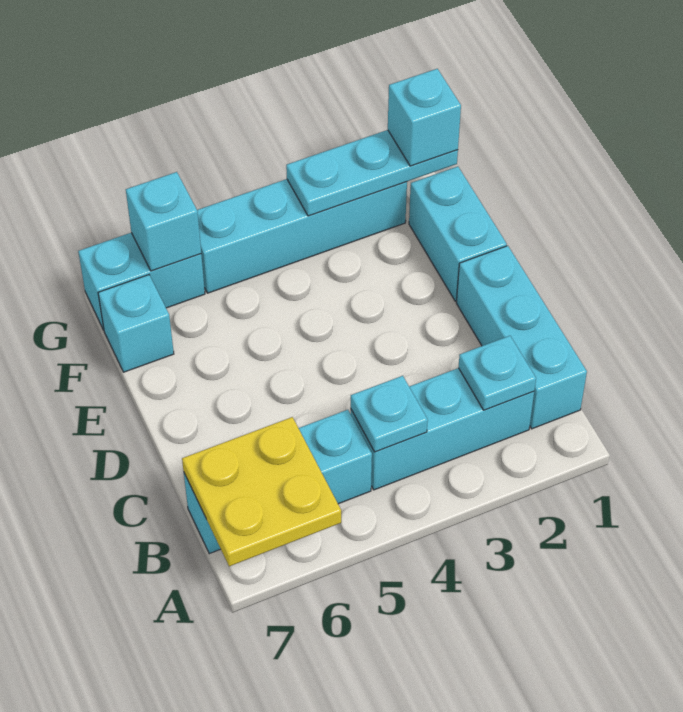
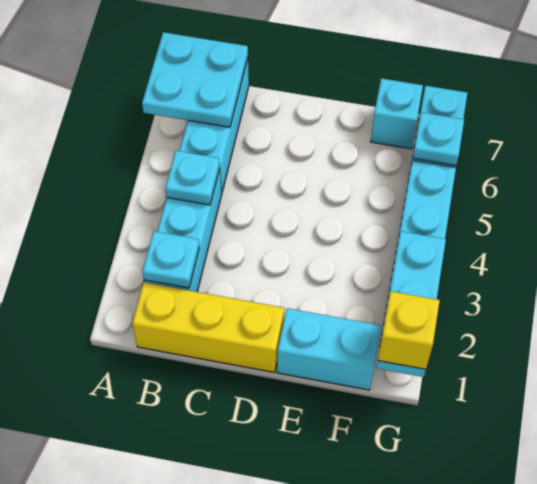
yellow 2x2 plate [182,417,341,566] -> cyan 2x2 plate [142,32,248,127]
cyan 1x3 brick [456,246,587,429] -> yellow 1x3 brick [132,282,284,373]
cyan 1x1 brick [388,69,461,166] -> yellow 1x1 brick [378,291,440,369]
cyan 1x1 brick [126,172,201,271] -> cyan 1x1 plate [413,112,464,165]

